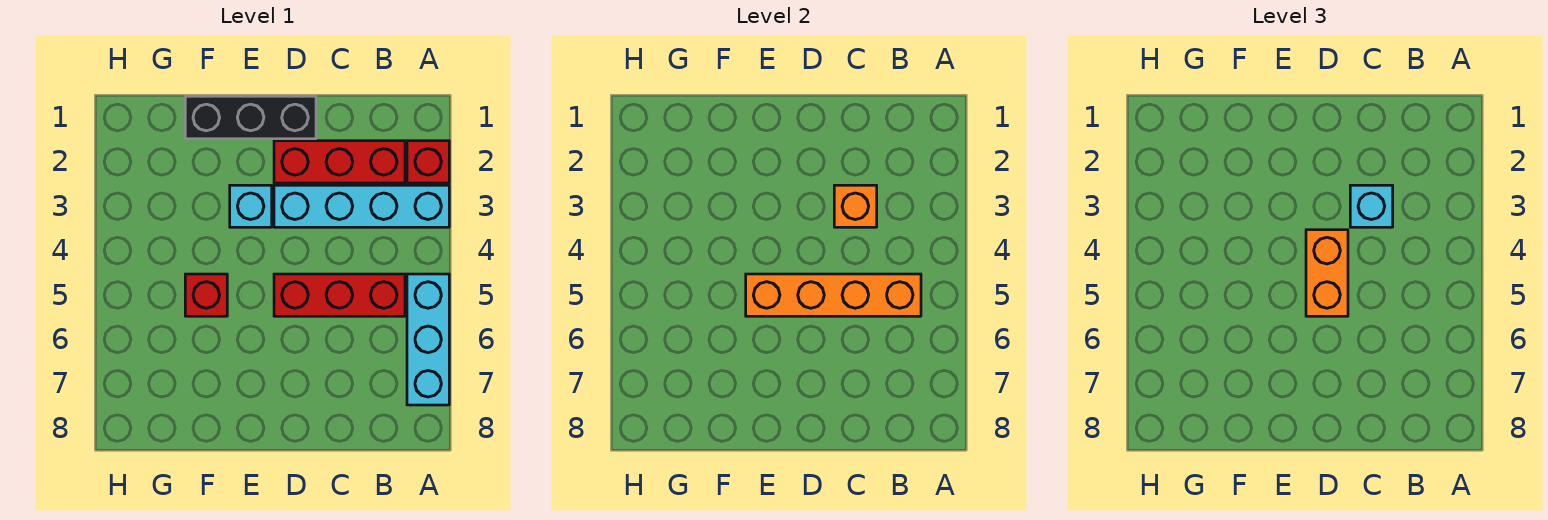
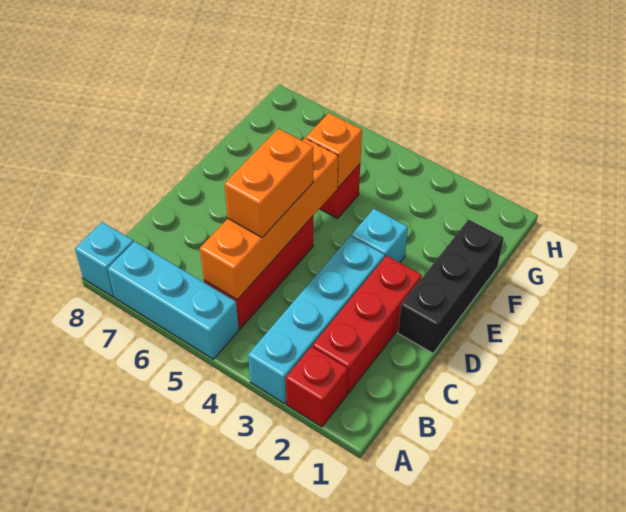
orange 1x1 brick [834,185,877,227] -> orange 1x1 brick moved to [306,113,362,187]
cyan 1x1 brick [1350,185,1393,227] -> cyan 1x1 brick moved to [75,222,133,297]
orange 1x2 brick [1306,230,1348,316] -> orange 1x2 brick turned to [224,129,313,237]

